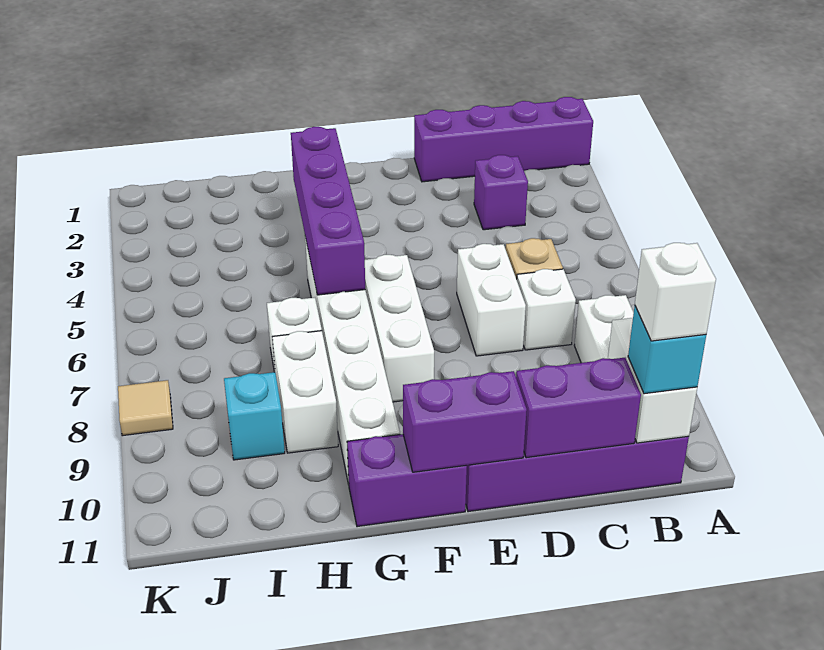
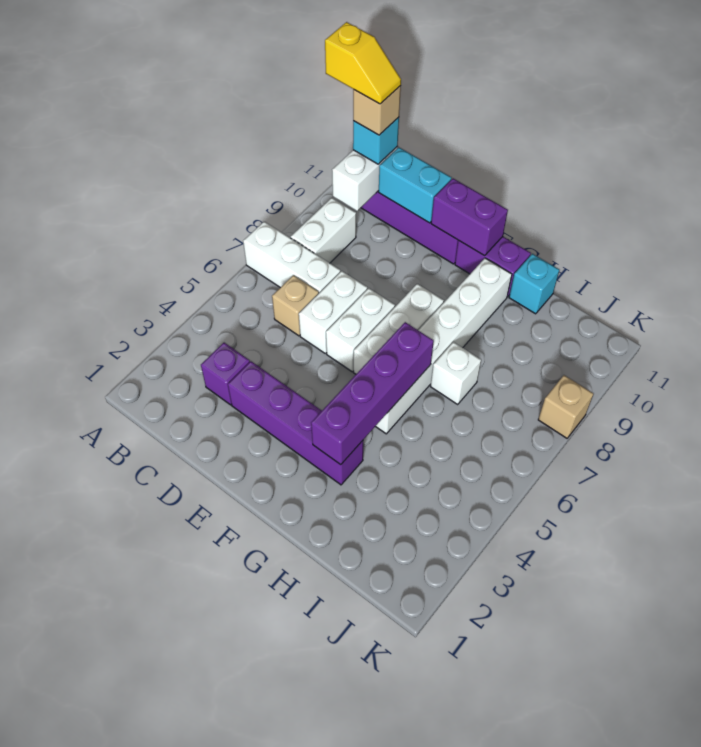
purple 1x4 brick [414,97,593,182] -> purple 1x4 brick moved to [228,361,363,485]
none -> yellow 1x2 slope [325,22,401,104]
white 1x1 brick [635,243,716,341] -> tan 1x1 brick [353,86,401,135]
white 1x1 brick [517,269,576,350] -> white 1x3 brick [243,222,340,293]
purple 1x2 brick [516,358,641,458] -> cyan 1x2 brick [379,147,451,223]
white 1x2 brick [272,331,338,453] -> white 1x2 brick moved to [326,288,395,372]
cyan 1x1 brick [224,372,285,460] -> cyan 1x1 brick moved to [509,254,559,314]
tan 1x1 tile [118,380,173,436] -> tan 1x1 brick [538,375,593,438]

